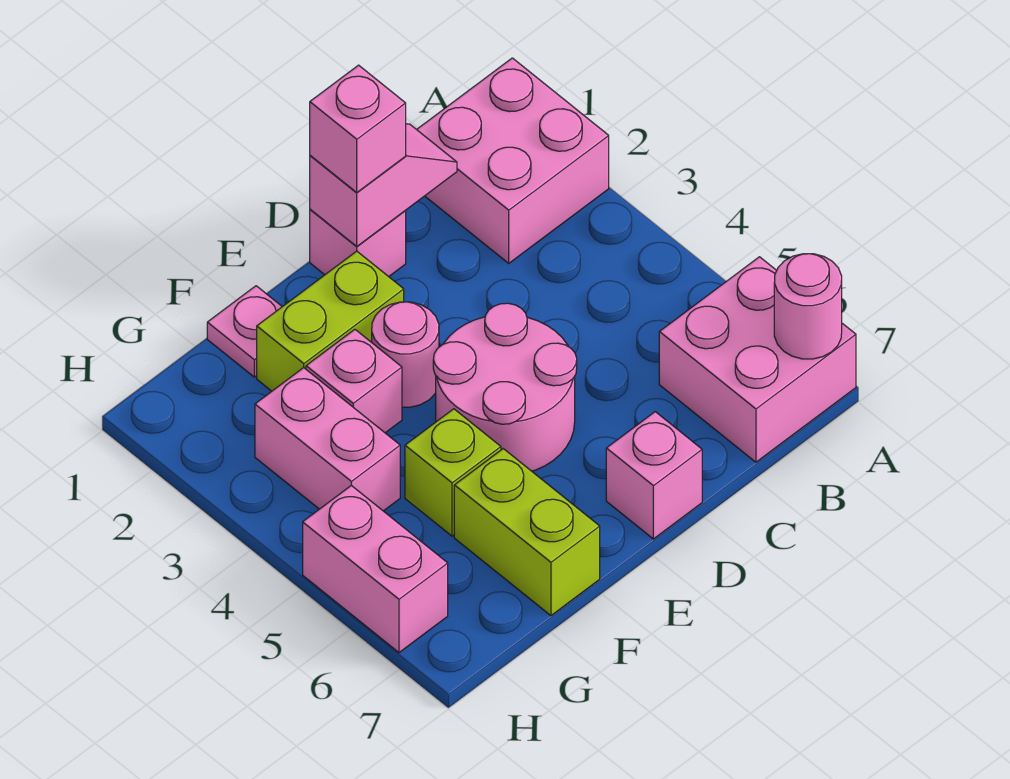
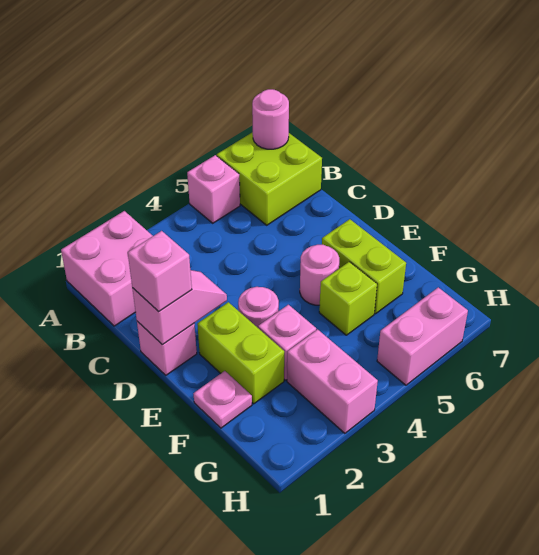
pink 2x2 brick [659,257,856,462] -> lime 2x2 brick [217,132,322,225]
pink 1x2 slope [310,124,457,246] -> pink 1x2 slope turned to [132,270,227,345]
pink 2x2 round brick [433,303,577,471] -> pink 1x1 round brick [300,245,339,305]
pink 1x1 brick [606,412,702,539] -> pink 1x1 brick moved to [187,155,240,223]
lime 1x2 brick [454,449,600,616] -> lime 1x2 brick turned to [322,219,406,314]
pink 1x2 brick [255,368,400,511] -> pink 1x2 brick turned to [287,329,378,433]

